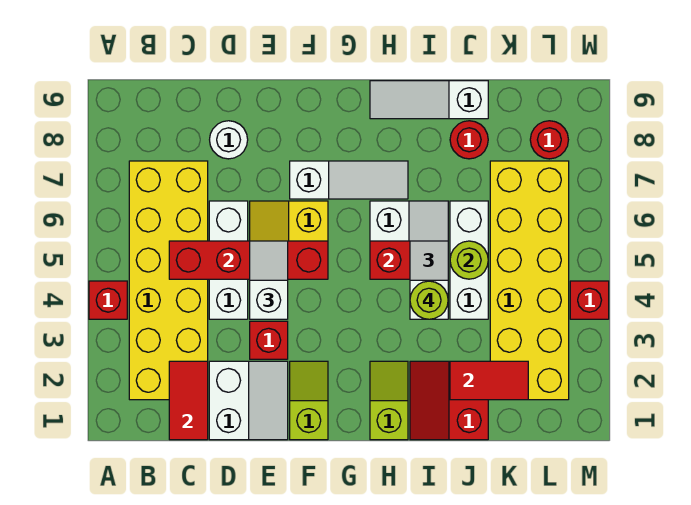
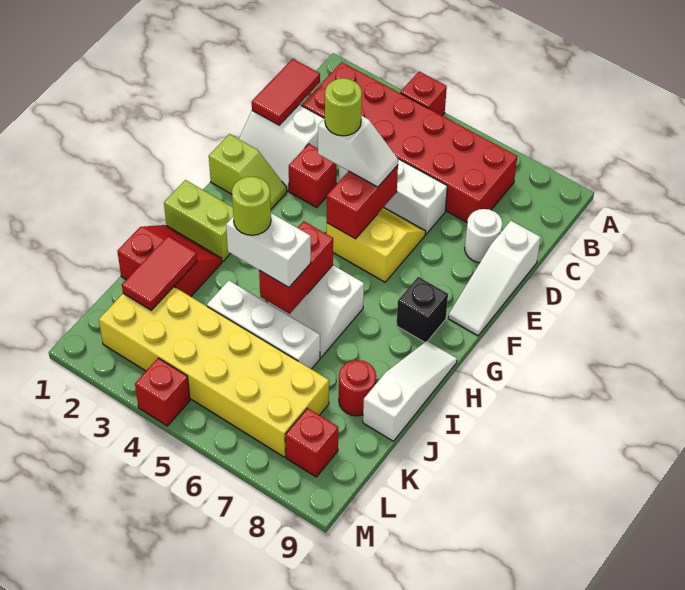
yellow 2x6 brick [129,161,208,400] -> red 2x6 brick [302,62,517,222]
red 1x2 tile [169,361,208,440] -> red 1x2 tile turned to [252,59,320,125]
red 1x4 brick [169,241,328,279] -> red 1x2 brick [327,165,398,239]
white 1x3 slope [290,161,408,199] -> white 1x3 slope moved to [448,221,541,336]
none -> black 1x1 brick [396,277,448,342]
lime 1x2 slope [370,361,408,440] -> lime 1x2 brick [164,180,233,261]
white 1x2 slope [410,241,448,319] -> white 1x2 brick [226,213,311,287]
lime 1x1 round brick [450,241,488,279] -> lime 1x1 round brick moved to [325,78,362,136]
red 1x1 round brick [530,121,568,159] -> red 1x1 brick [285,408,338,477]

